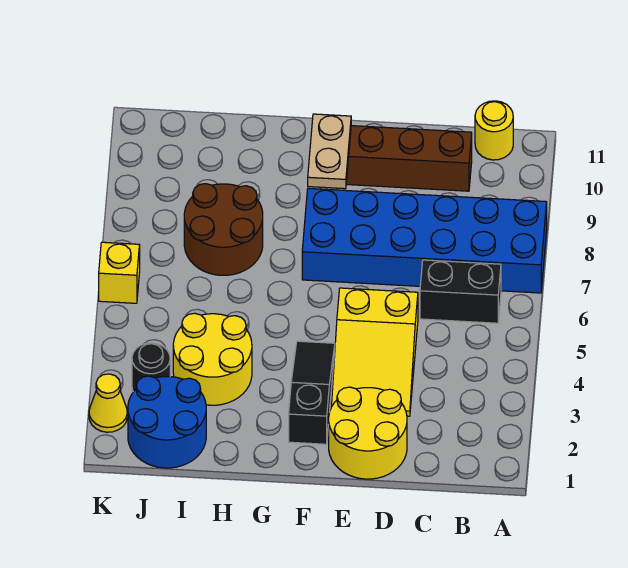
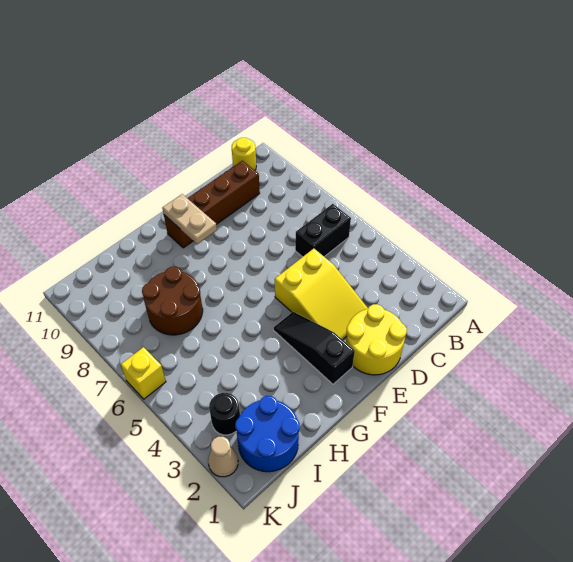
blue 2x6 brick [302,188,547,293] -> none
yellow 2x2 round brick [173,313,252,405] -> none
yellow 1x1 cone [89,374,127,432] -> tan 1x1 cone [208,437,238,477]

